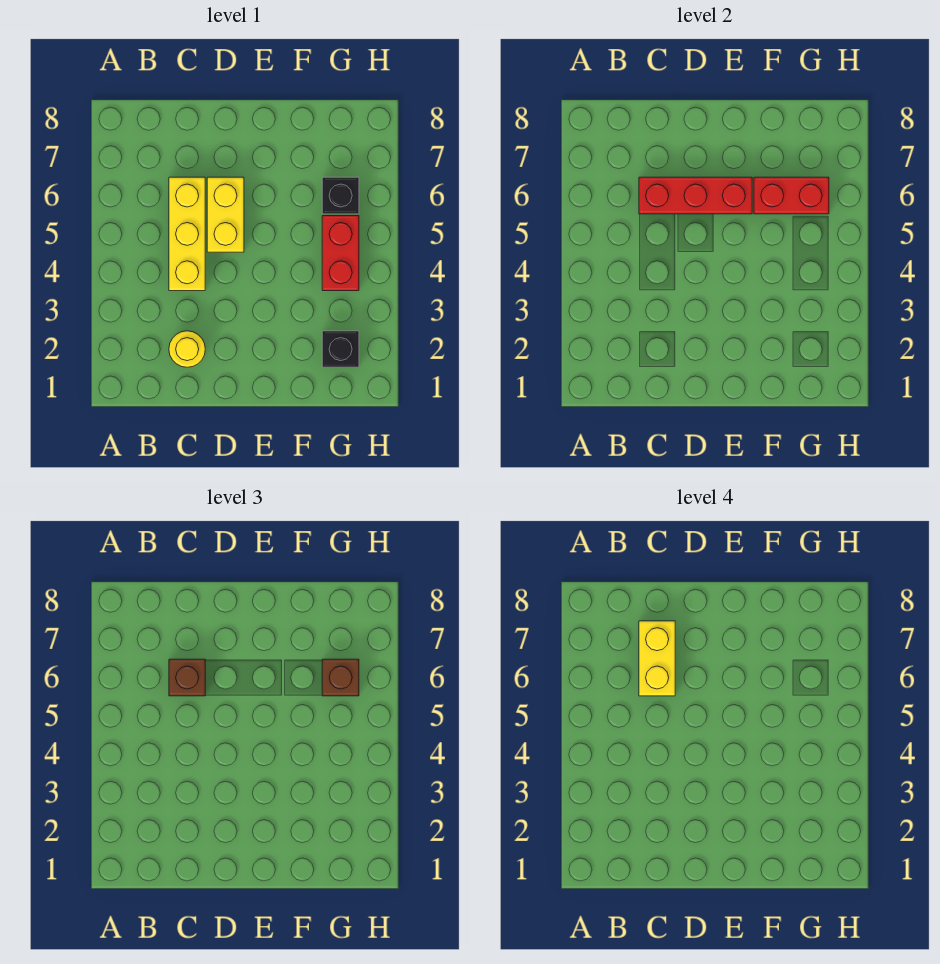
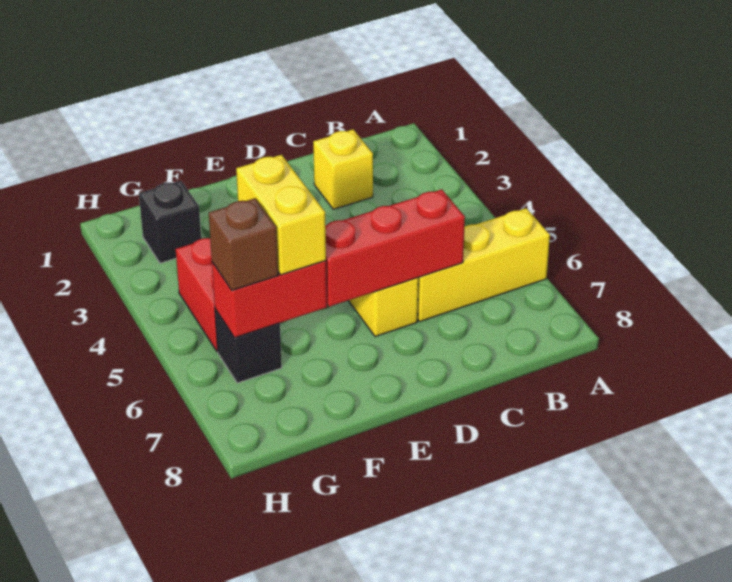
yellow 1x1 round brick [169,331,205,367] -> yellow 1x1 brick [313,130,373,209]
yellow 1x3 brick [169,177,205,291] -> yellow 1x3 brick turned to [417,208,550,322]
brown 1x1 brick [169,659,205,696] -> none
yellow 1x2 brick [639,621,675,696] -> yellow 1x2 brick moved to [236,155,326,275]

